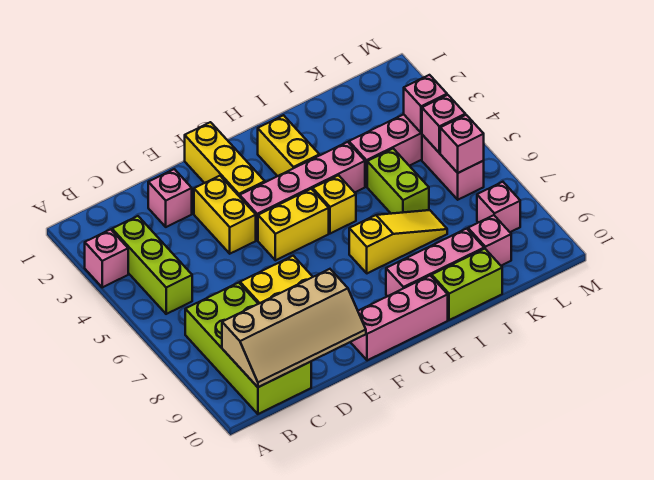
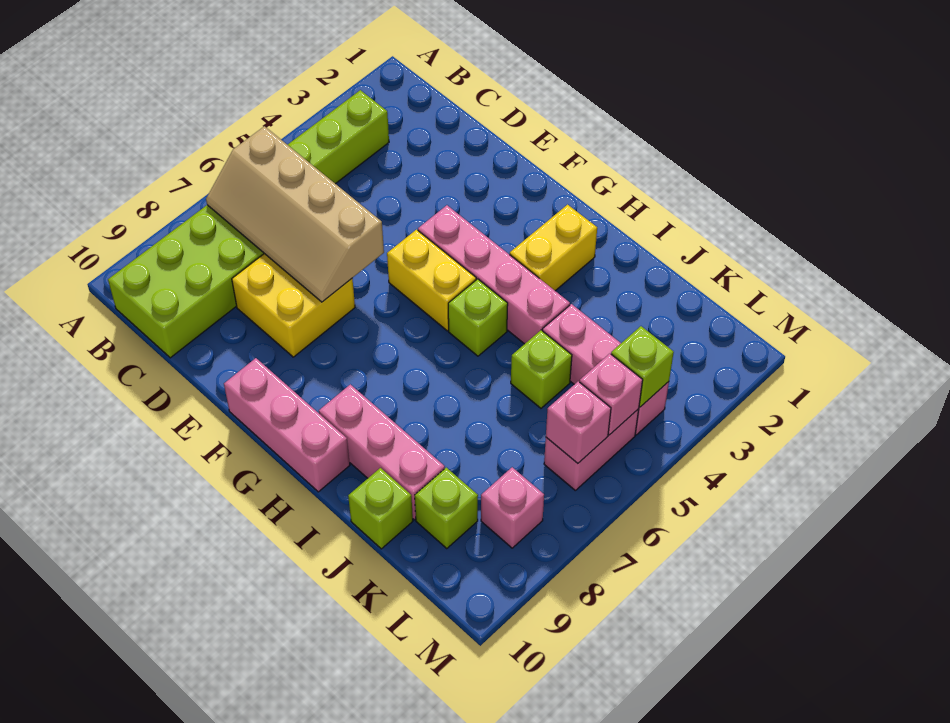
pink 1x1 brick [85,229,128,287] -> none
tan 2x4 slope [222,269,366,387] -> tan 2x4 slope moved to [206,126,384,302]
pink 1x1 brick [148,169,192,227] -> none
yellow 1x2 brick [194,176,256,254] -> none
yellow 1x3 brick [185,122,265,197] -> none
yellow 1x1 brick [313,175,356,234] -> lime 1x1 brick [448,279,508,356]
yellow 1x3 slope [349,210,447,273] -> none
lime 1x2 brick [432,249,502,320] -> lime 1x1 brick [348,468,413,549]
lime 1x2 brick [367,149,429,214] -> lime 1x1 brick [511,330,572,408]
pink 1x1 brick [468,215,511,266] -> lime 1x1 brick [415,468,478,548]
pink 1x1 brick [404,75,447,133] -> lime 1x1 brick [611,326,674,407]

